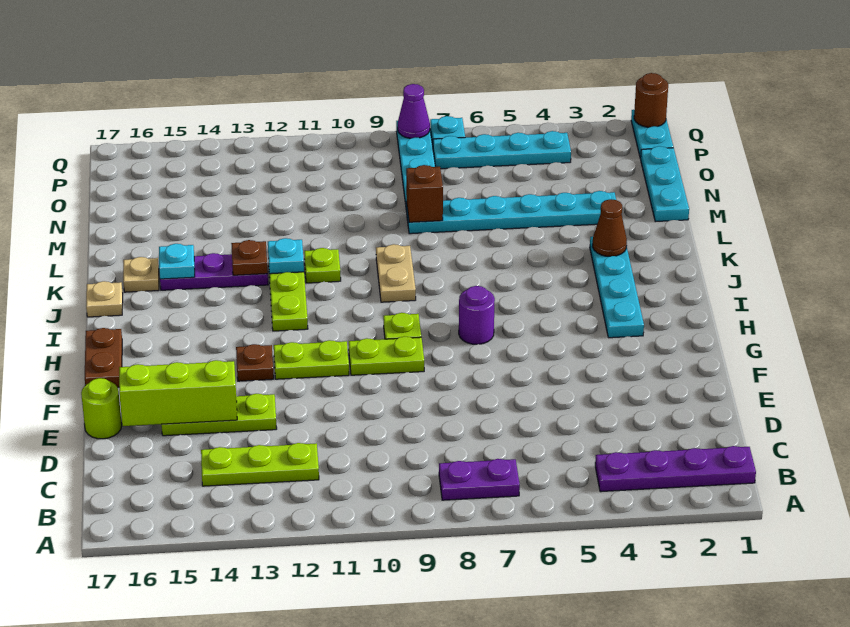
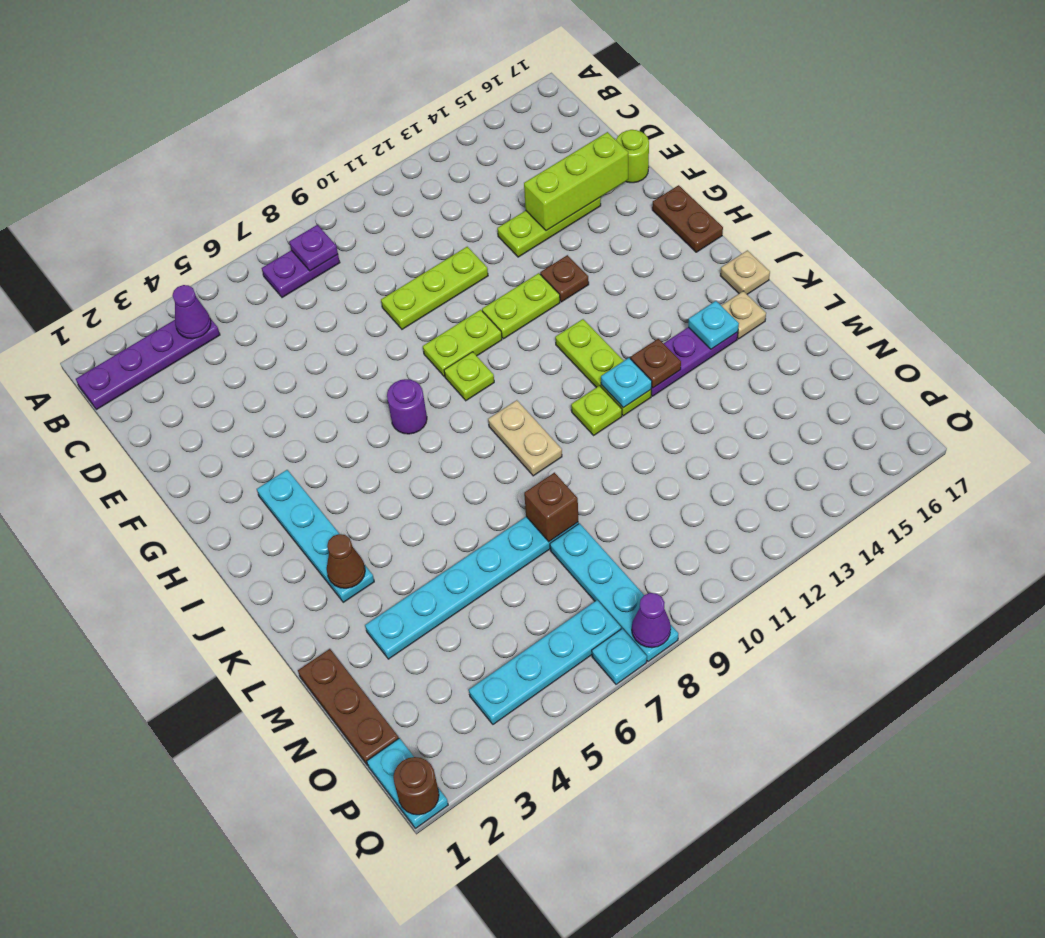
none -> purple 1x1 cone [172,285,211,339]
none -> purple 1x1 plate [289,225,338,271]
lime 1x3 plate [201,443,319,486] -> lime 1x3 plate moved to [381,247,488,329]
cyan 1x3 plate [641,146,689,222] -> brown 1x3 plate [298,649,399,765]

